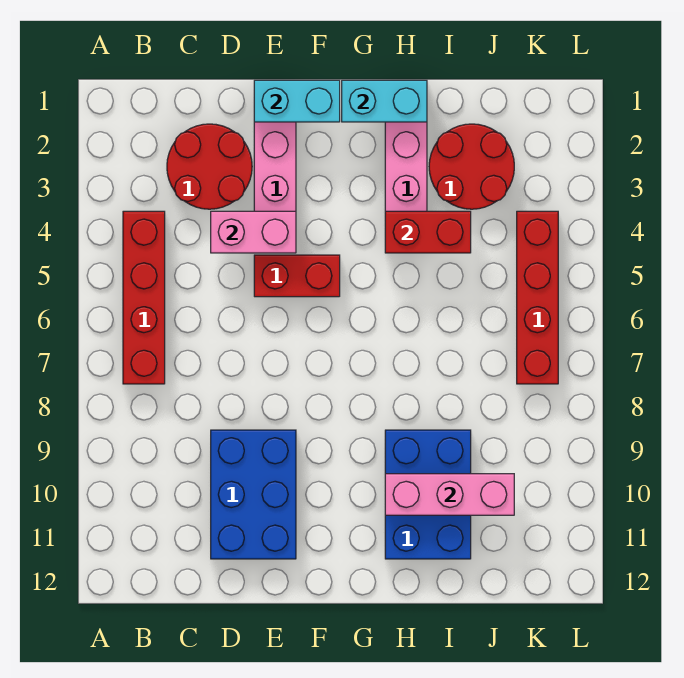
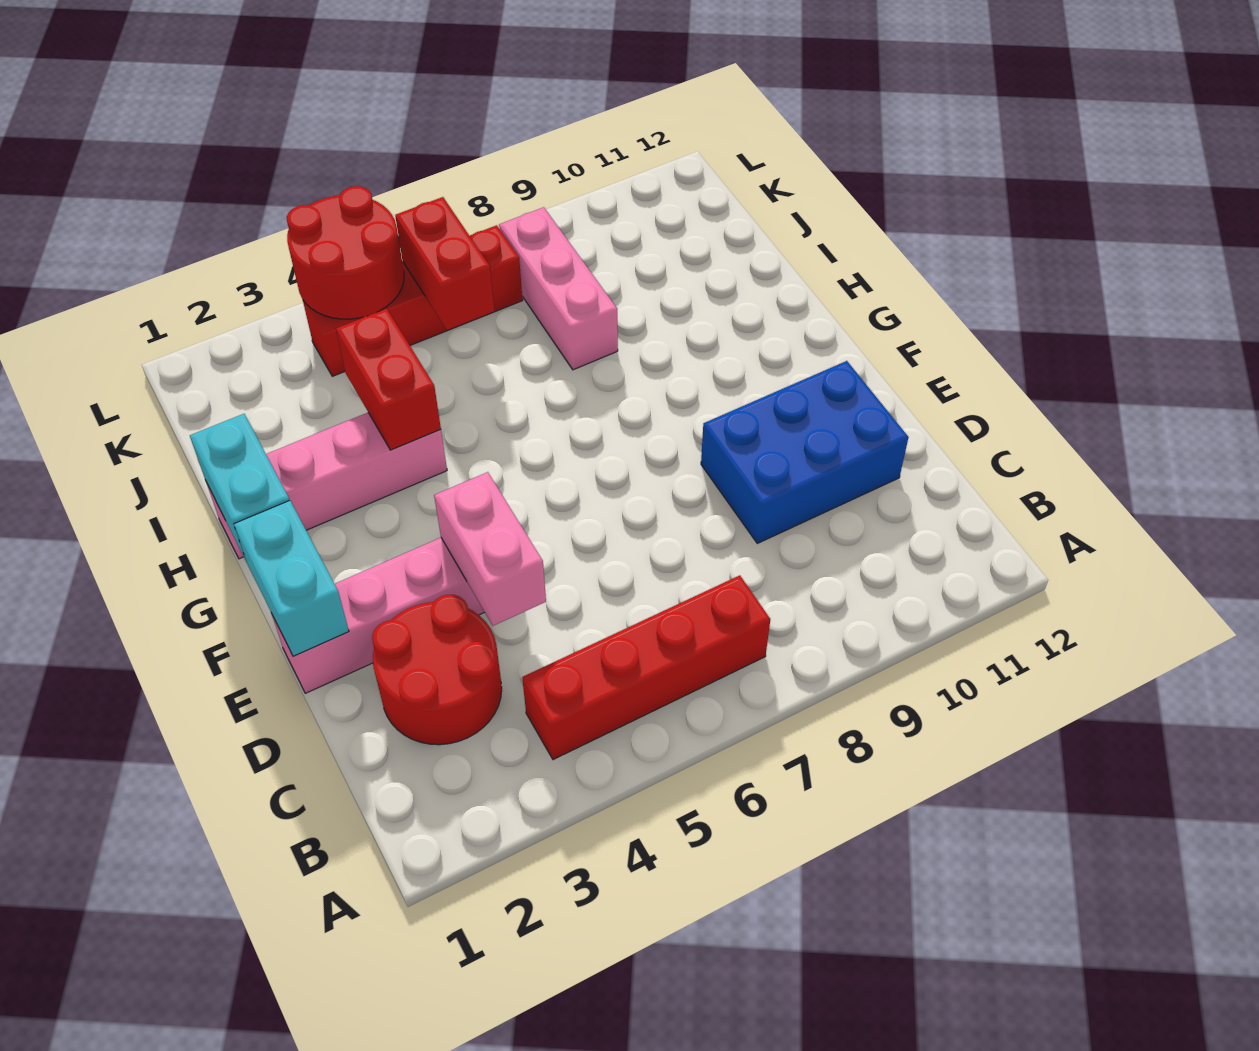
red 1x2 brick [254,255,340,297] -> red 1x2 brick moved to [395,197,494,330]
blue 2x3 brick [385,430,471,559] -> none
pink 1x3 brick [385,474,514,515] -> pink 1x3 brick moved to [499,207,618,370]
red 2x2 round brick [429,124,514,209] -> red 2x2 round brick moved to [287,186,404,319]

